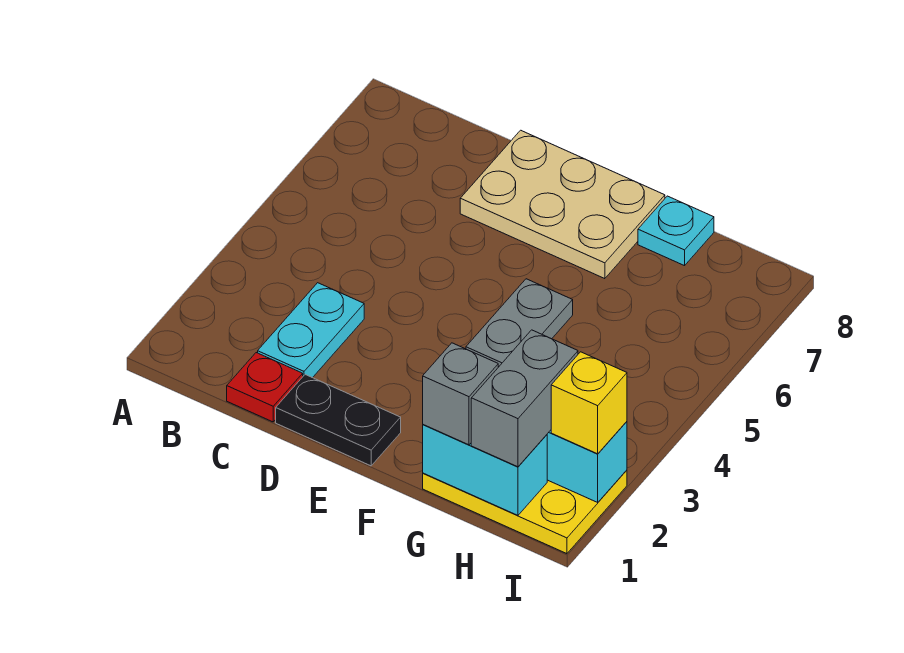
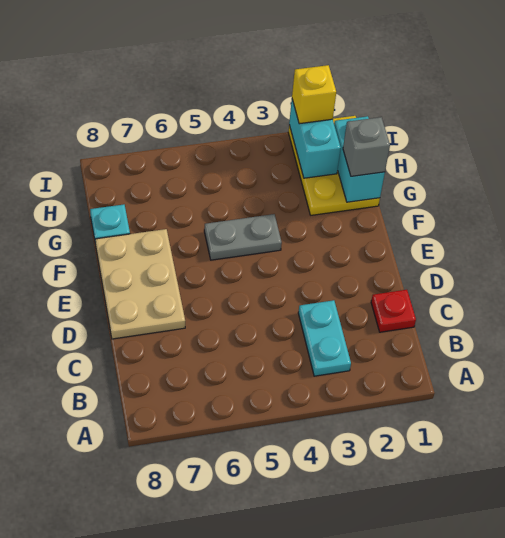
cyan 1x2 plate [258,283,364,378] -> cyan 1x2 plate turned to [298,300,351,376]
black 1x2 plate [276,375,401,466] -> none
grey 1x2 brick [471,330,578,467] -> none

